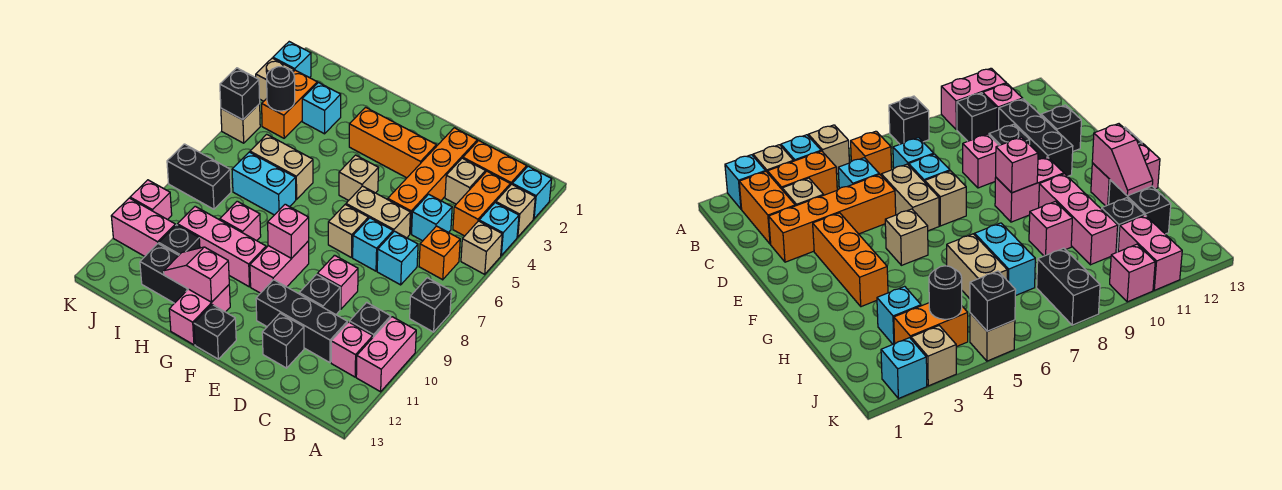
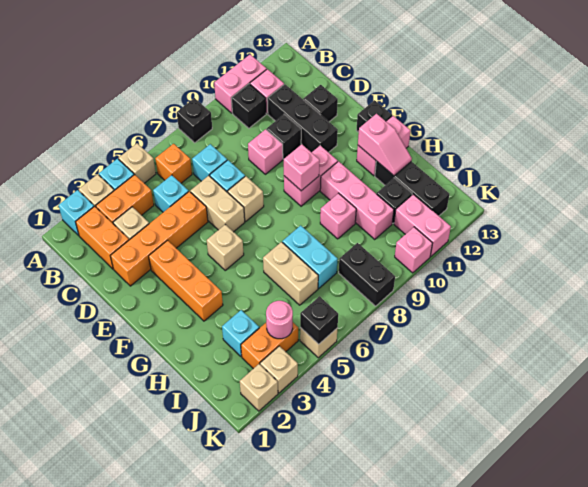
black 1x2 brick [140,244,188,303] -> black 1x3 brick [375,161,449,216]
black 1x1 round brick [267,66,295,111] -> pink 1x1 round brick [266,301,293,339]
cyan 1x1 brick [273,42,311,78] -> tan 1x1 brick [240,364,278,411]

